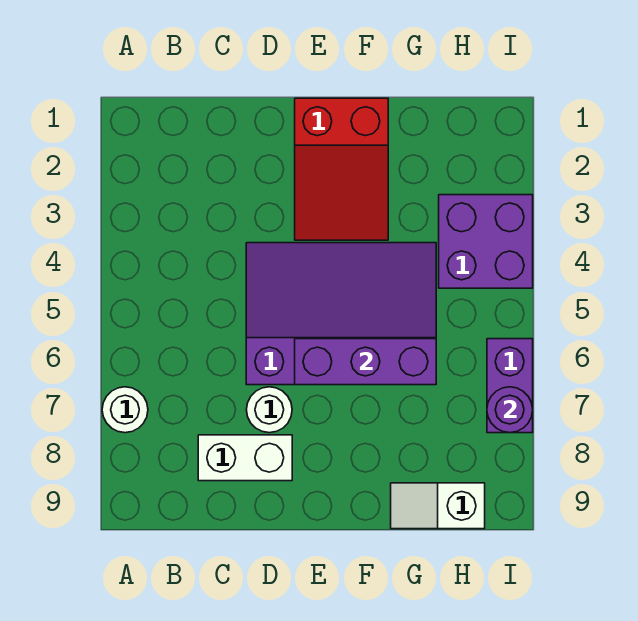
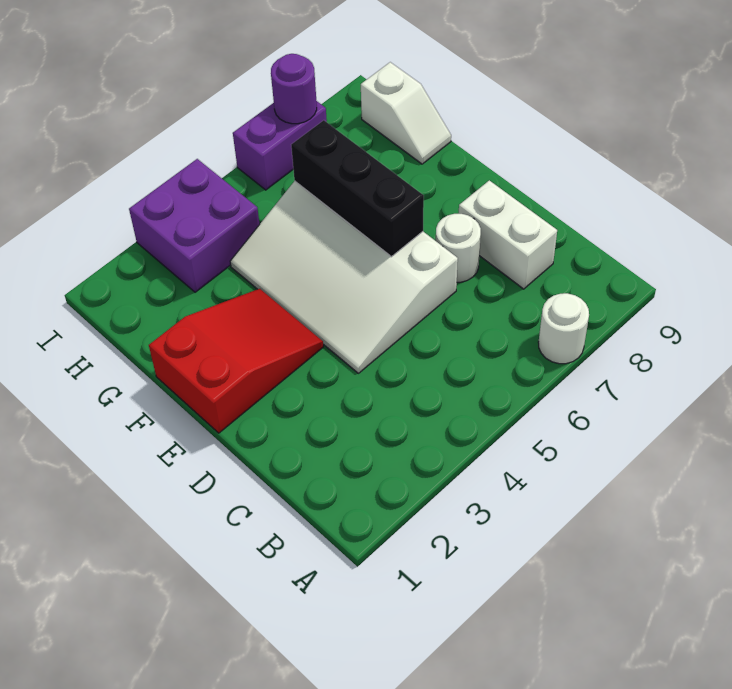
purple 3x4 slope [246,243,436,385] -> white 3x4 slope [230,181,458,373]
purple 1x3 brick [295,339,436,385] -> black 1x3 brick [291,120,424,257]

